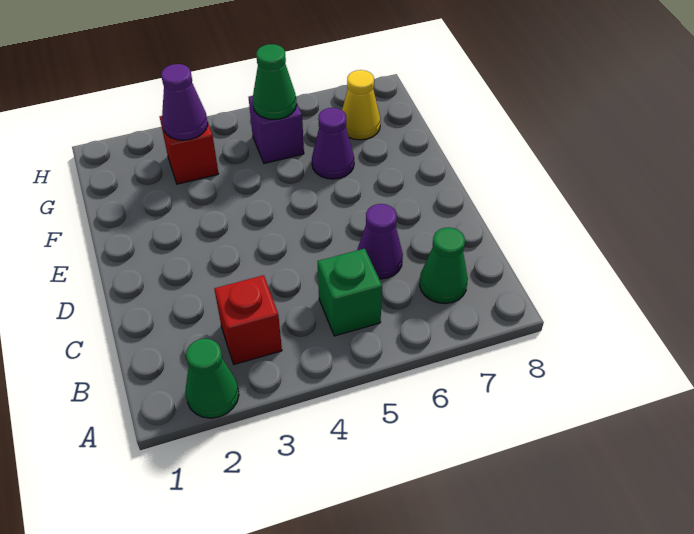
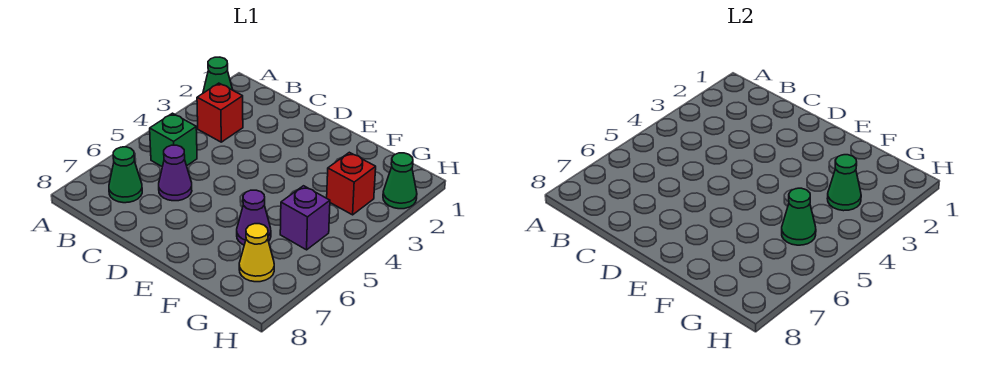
purple 1x1 cone [161,64,208,140] -> green 1x1 cone [827,155,861,211]
none -> green 1x1 cone [383,153,417,209]

